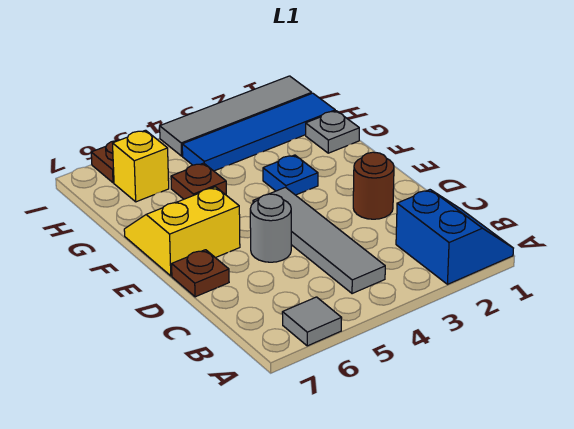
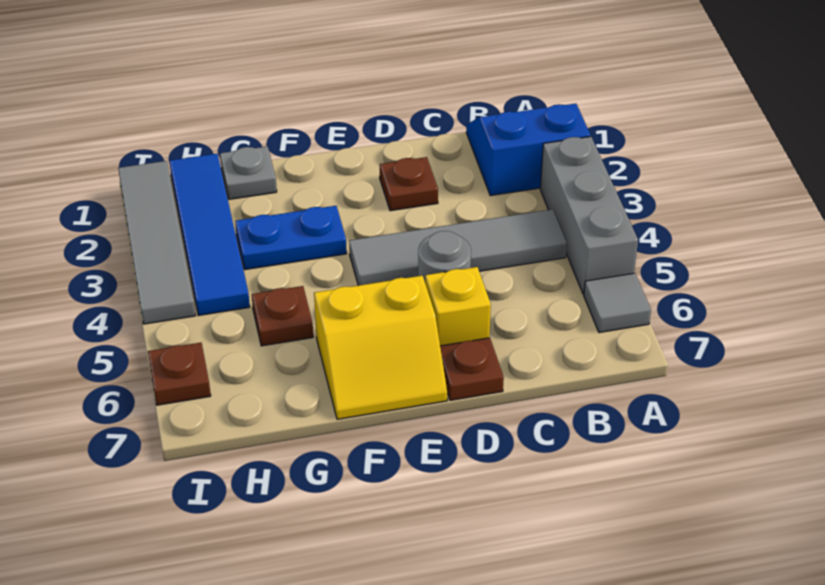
none -> grey 1x3 brick [540,136,638,294]
brown 1x1 round brick [353,152,394,219] -> brown 1x1 plate [380,157,438,211]
yellow 2x2 slope [124,187,240,276] -> yellow 2x2 slope turned to [314,276,447,419]
blue 1x1 plate [263,155,318,195] -> blue 1x2 plate [235,206,347,270]
yellow 1x1 brick [113,130,169,202] -> yellow 1x1 brick moved to [425,267,491,346]

